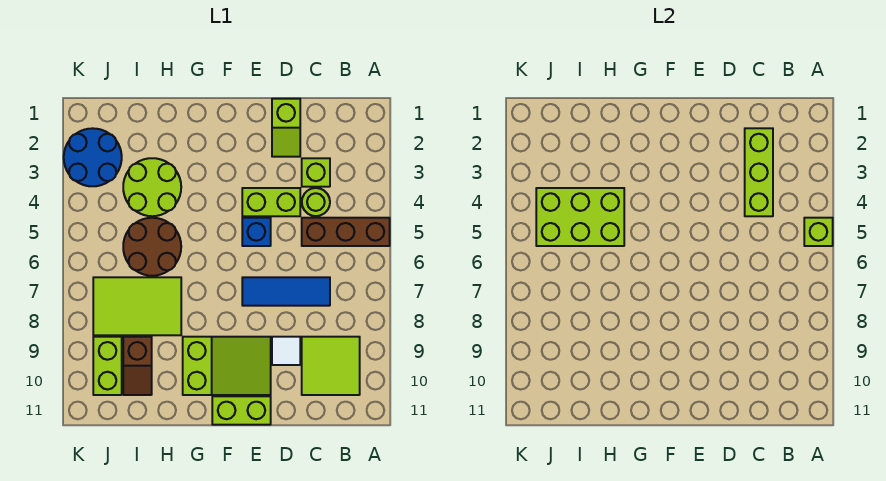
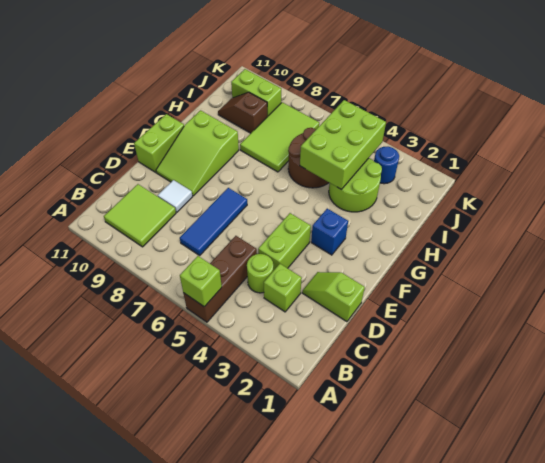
lime 1x3 brick [745,128,773,216] -> none
blue 1x1 brick [242,218,271,246] -> blue 1x1 brick moved to [311,209,348,255]
blue 2x2 round brick [64,128,122,186] -> blue 1x1 round brick [374,147,399,184]

